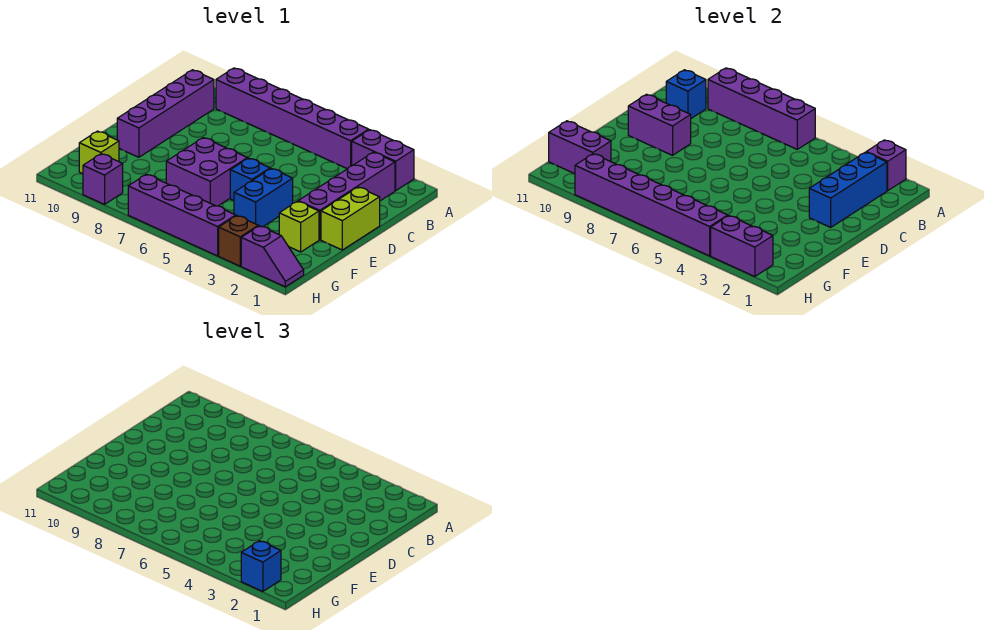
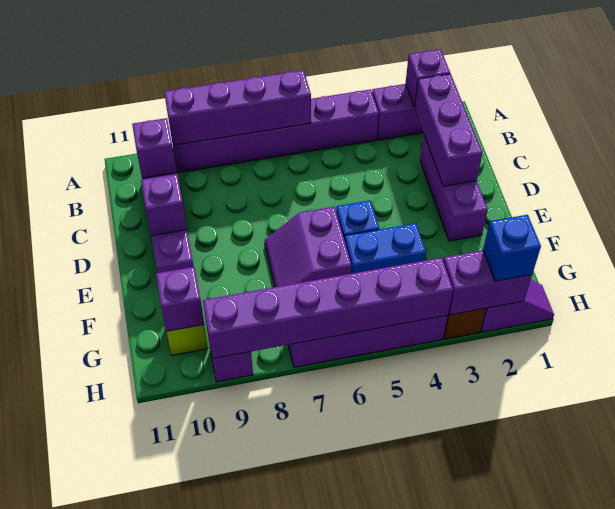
purple 1x4 brick [298,152,395,240] -> purple 1x3 brick [420,136,488,241]
blue 1x3 brick [809,152,887,227] -> purple 1x3 brick [415,74,483,186]
blue 1x1 brick [666,70,706,118] -> purple 1x1 brick [132,118,176,178]
lime 1x2 brick [321,187,380,250] -> none
purple 1x2 brick [628,94,691,155] -> purple 1x1 brick [141,174,187,236]
blue 1x2 brick [234,169,293,227] -> blue 1x2 brick turned to [345,223,426,274]
purple 2x2 brick [166,138,247,206] -> purple 2x2 slope [265,207,351,287]
lime 1x1 brick [279,201,319,252] -> none
purple 1x2 brick [549,121,611,174] -> purple 1x1 brick [156,267,204,331]

